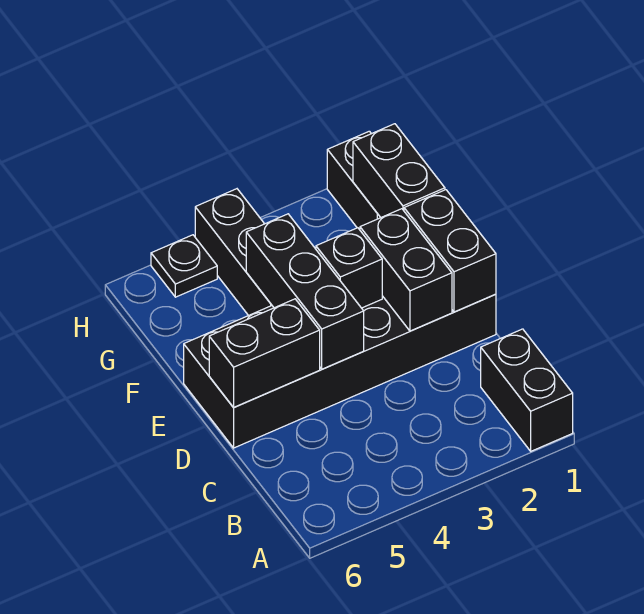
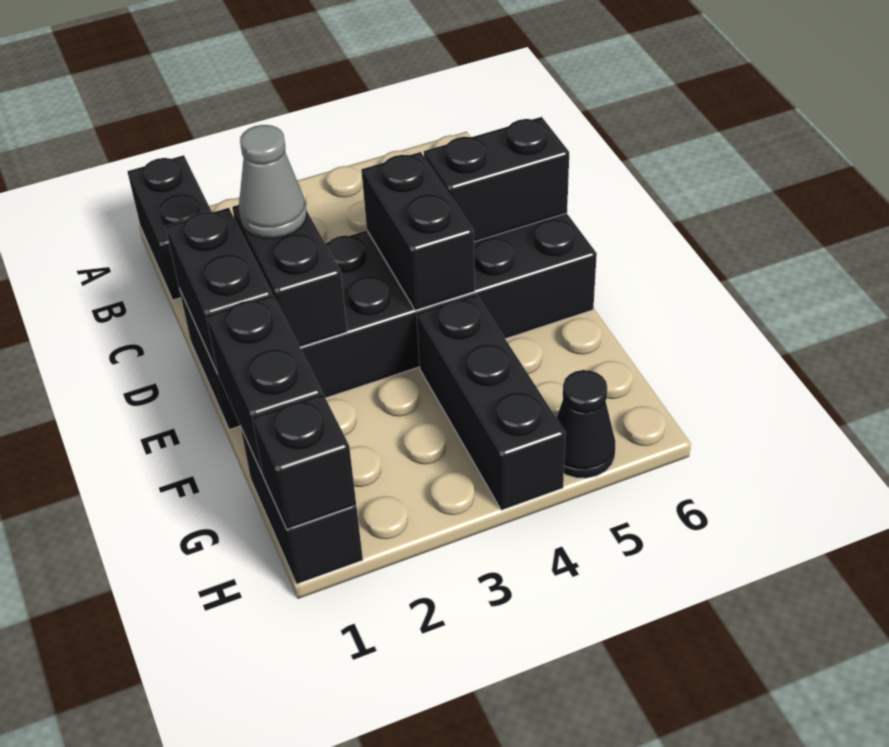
none -> grey 1x1 cone [239,125,307,239]
black 1x3 brick [246,214,364,369] -> black 1x2 brick [361,152,475,310]
black 1x1 brick [316,228,382,308] -> black 1x1 brick moved to [252,394,356,529]
black 1x1 plate [151,235,217,297] -> black 1x1 cone [556,370,615,478]

